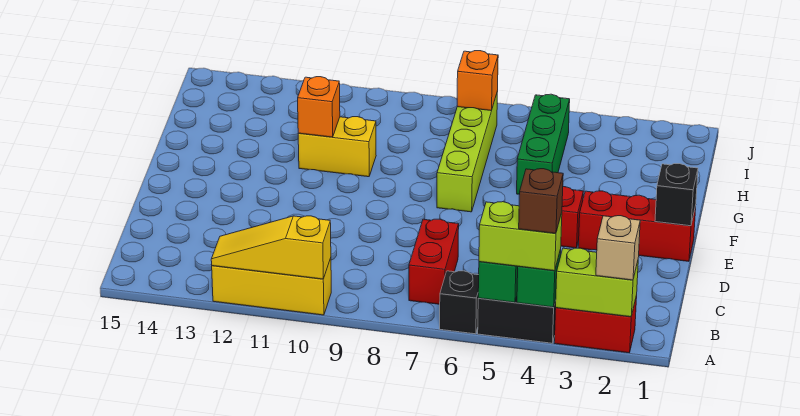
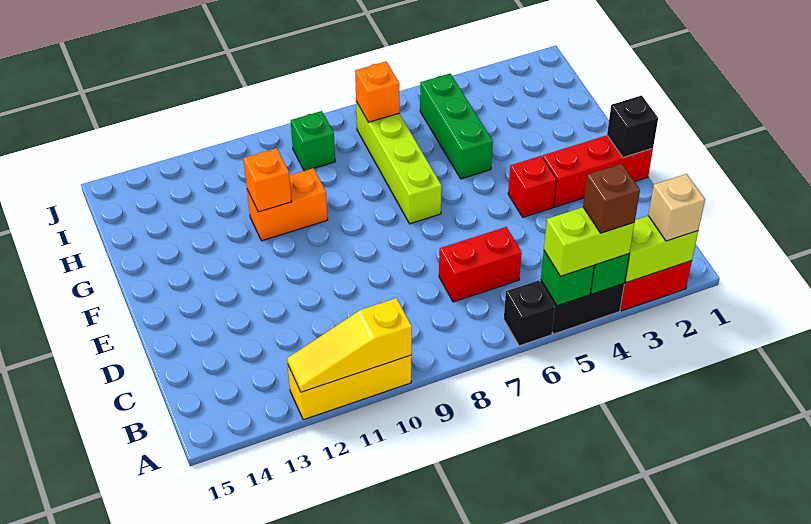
red 1x2 brick [409,219,459,304] -> red 1x2 brick turned to [439,227,522,302]
yellow 1x2 brick [298,117,376,177] -> orange 1x2 brick [247,168,328,241]
none -> green 1x1 brick [291,111,335,171]

